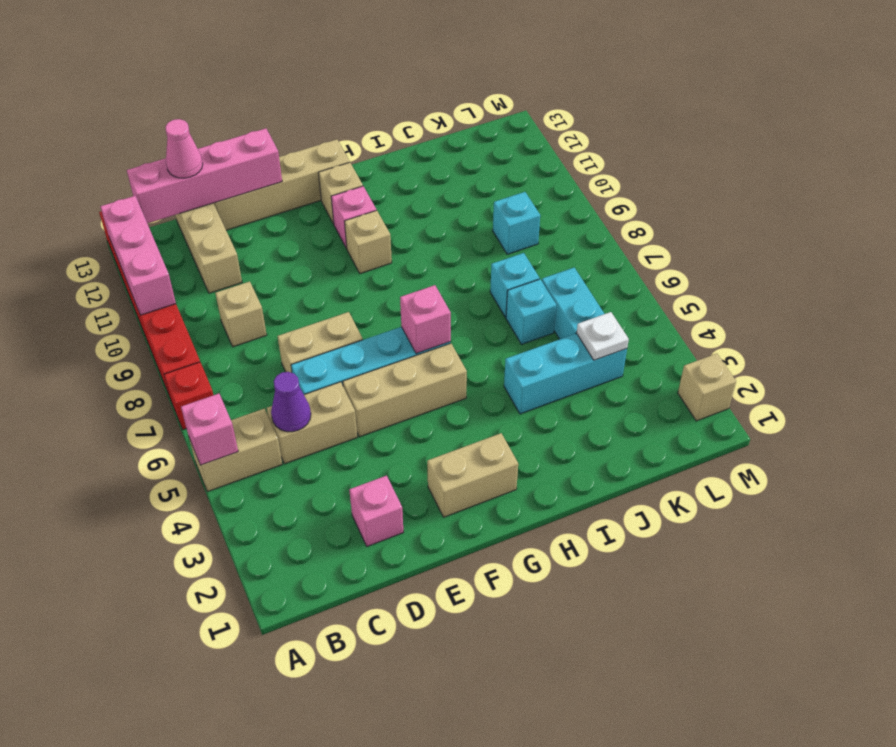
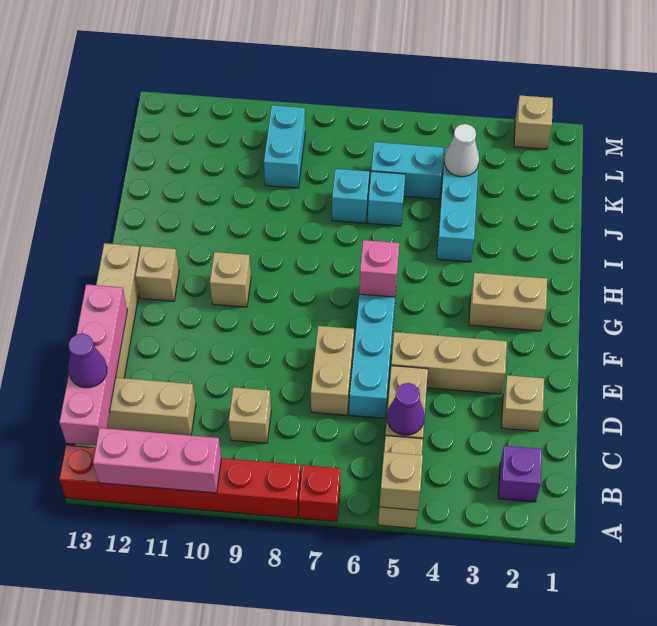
pink 1x1 brick [181,394,238,465] -> tan 1x1 brick [379,452,423,510]
none -> purple 1x1 brick [498,446,542,502]
pink 1x1 cone [166,119,203,178] -> purple 1x1 cone [68,333,107,388]
pink 1x1 brick [349,476,404,546] -> tan 1x1 brick [501,375,544,431]
tan 1x3 brick [343,343,467,437] -> tan 1x3 brick turned to [391,332,507,394]
tan 1x2 brick [427,433,518,517] -> tan 1x2 brick turned to [469,273,547,331]
pink 1x1 brick [331,186,376,249] -> none
white 1x1 plate [577,312,629,360] -> white 1x1 cone [444,124,479,177]
cyan 1x1 brick [493,192,540,254] -> cyan 1x2 brick [264,105,305,188]

